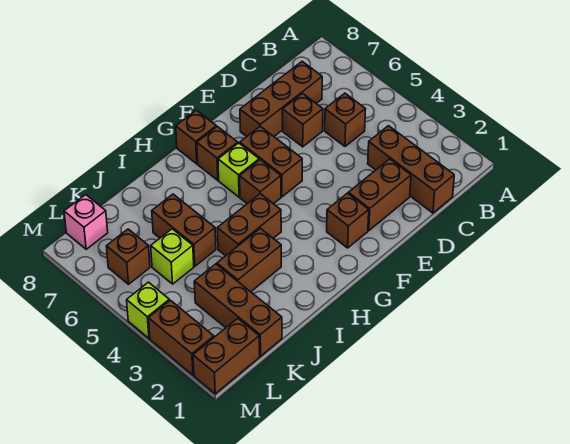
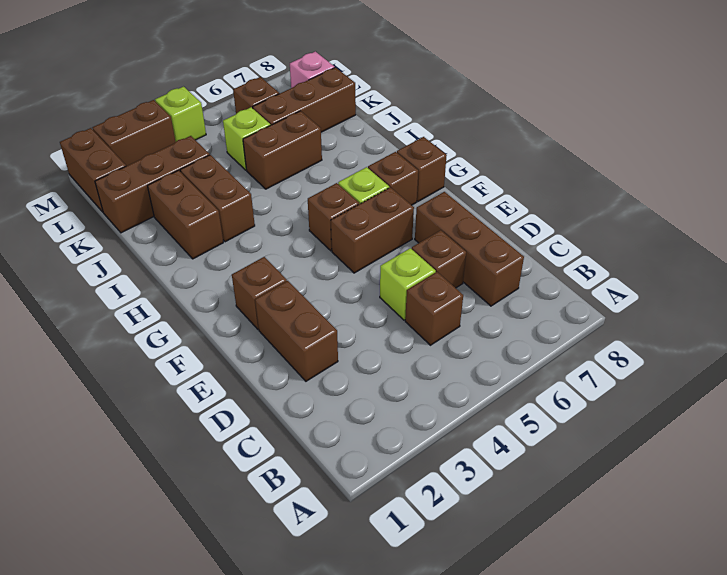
brown 1x3 brick [368,126,454,213] -> brown 1x3 brick moved to [253,67,356,132]
none -> lime 1x1 brick [380,248,436,320]
brown 1x2 brick [217,194,281,256] -> brown 1x2 brick moved to [148,170,223,259]

